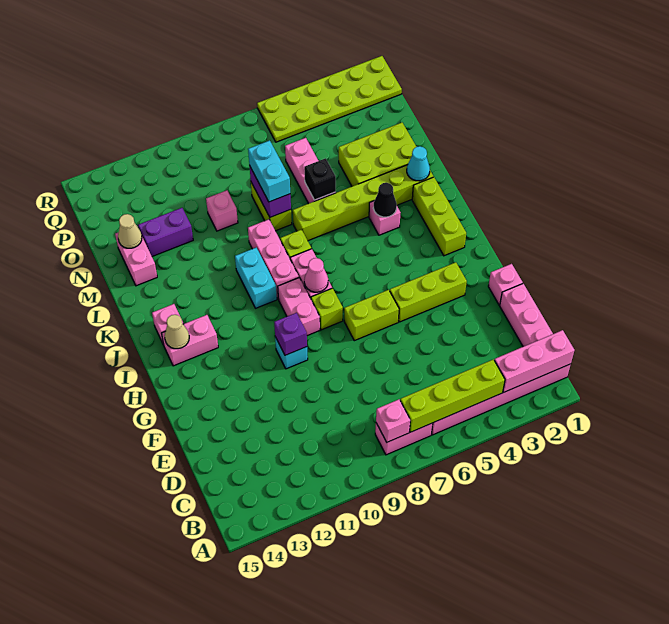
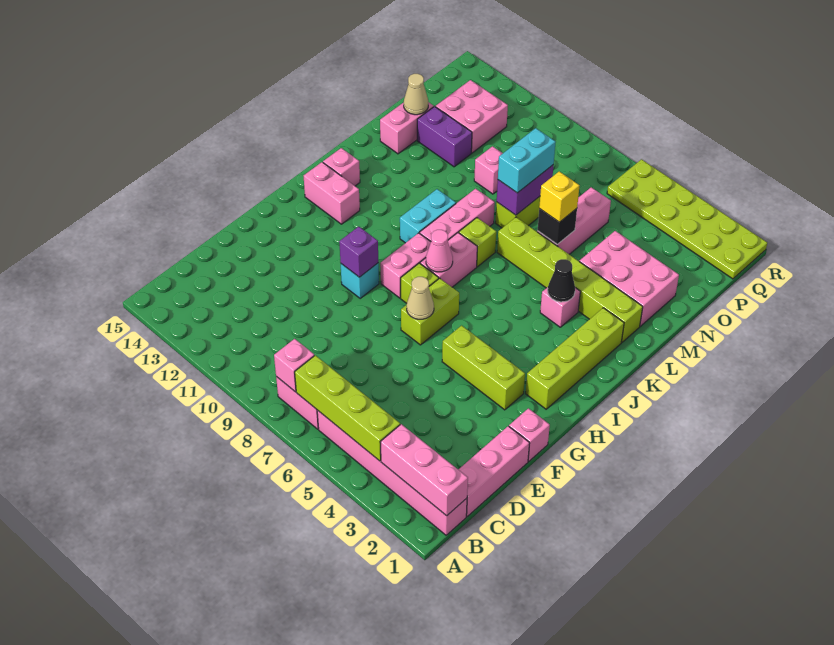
lime 1x2 brick [344,290,399,341] -> lime 1x2 brick turned to [401,278,459,345]
lime 1x3 brick [412,177,466,256] -> lime 1x4 brick [526,308,624,409]
tan 1x1 cone [165,314,189,349] -> tan 1x1 cone moved to [407,277,434,319]
cyan 1x1 cone [407,146,430,181] -> none
lime 2x3 brick [339,123,416,186] -> pink 2x3 brick [579,231,679,326]
none -> yellow 1x1 brick [539,172,580,222]
none -> pink 2x2 brick [436,80,508,153]

